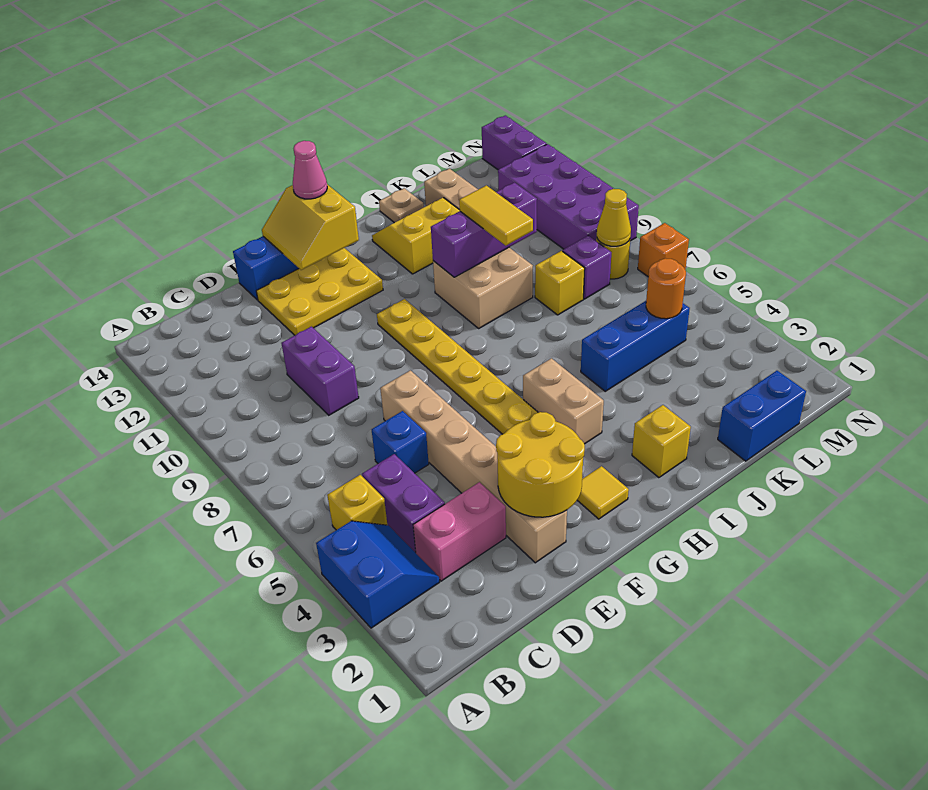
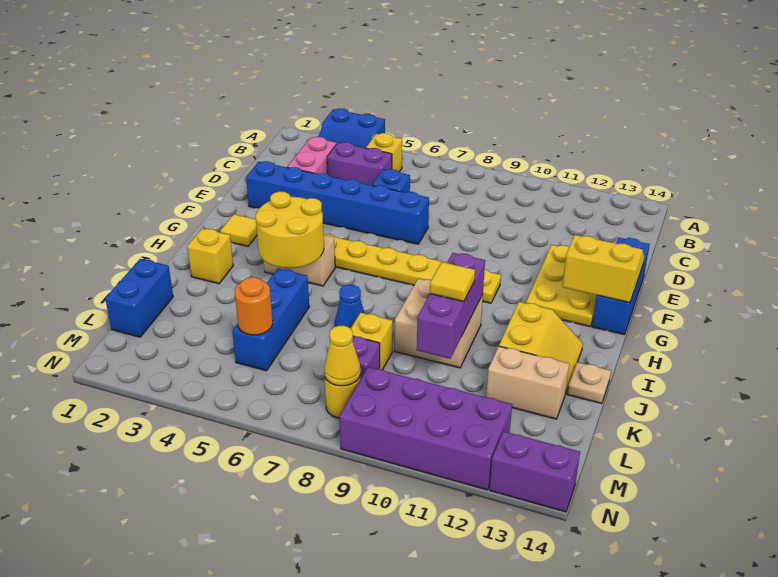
purple 1x2 brick [281,327,359,415] -> none
tan 1x6 brick [380,370,567,563] -> blue 1x6 brick [246,161,429,244]
yellow 2x2 round brick [496,412,585,517] -> yellow 2x2 round brick moved to [255,192,324,268]
pink 1x1 cone [293,141,327,199] -> none
none -> blue 1x1 cone [334,285,364,328]
yellow 1x2 tile [459,185,533,245] -> yellow 1x1 tile [430,262,475,302]
orange 1x1 brick [638,223,689,276] -> none

